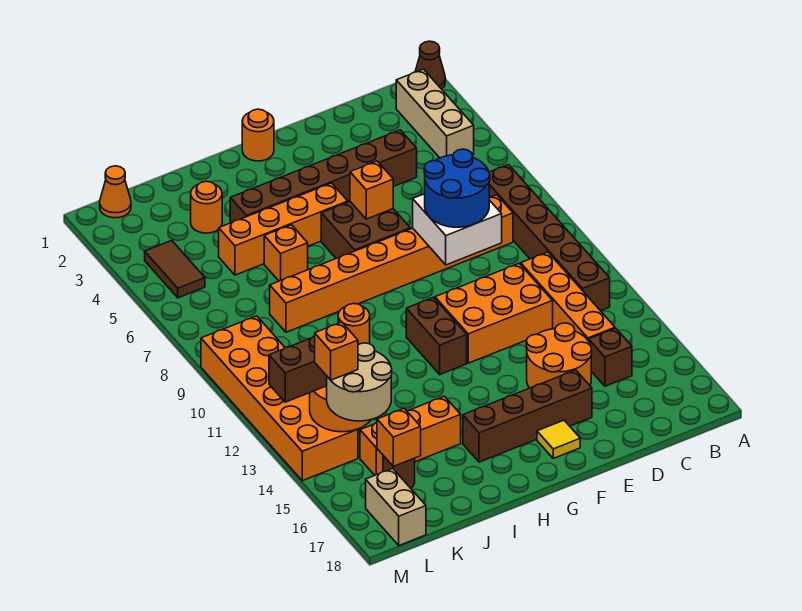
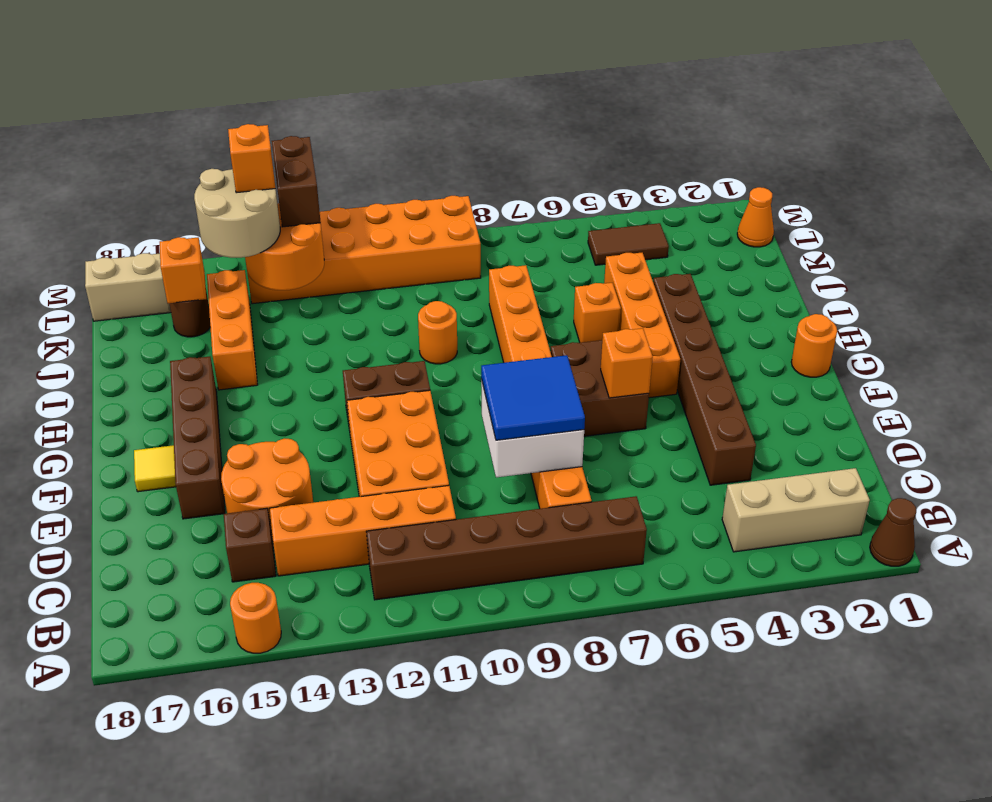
blue 2x2 round brick [424,149,490,227] -> blue 2x2 tile [481,355,585,440]
orange 1x1 round brick [191,181,222,233] -> orange 1x1 round brick moved to [230,583,281,653]

